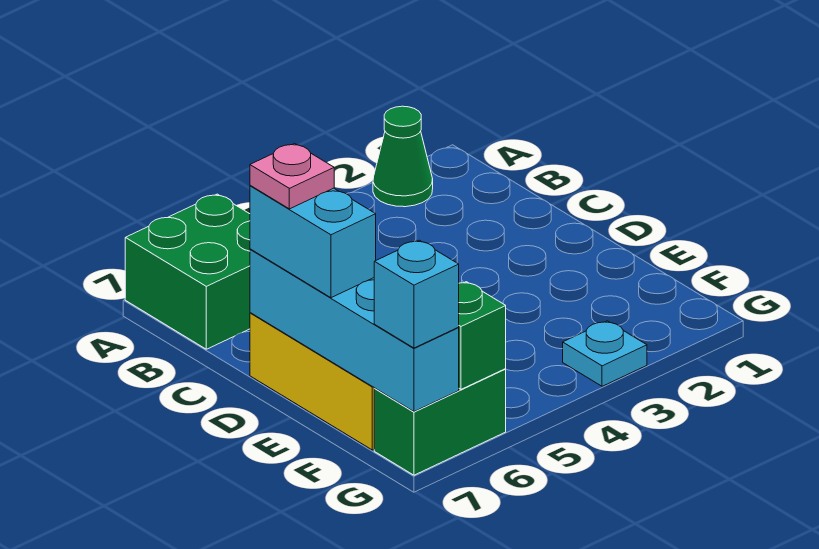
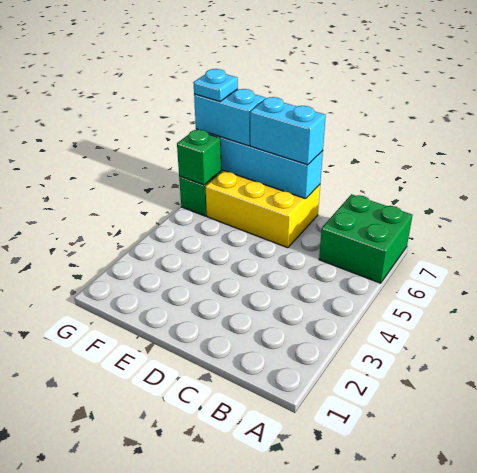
green 1x1 cone [373,106,433,207] -> none
pink 1x1 plate [250,144,334,209] -> none
cyan 1x1 plate [563,321,647,386] -> cyan 1x1 plate moved to [193,69,238,102]
cyan 1x1 brick [374,240,459,348] -> cyan 1x2 brick [194,89,266,146]

